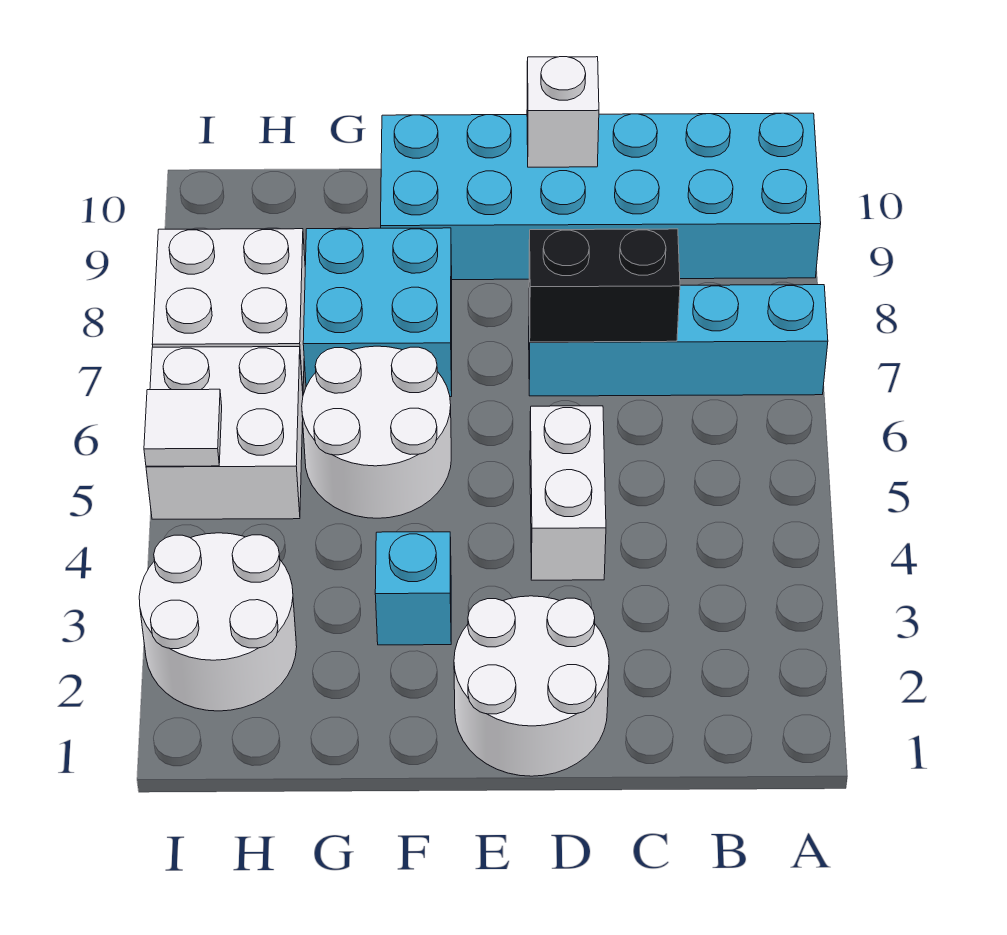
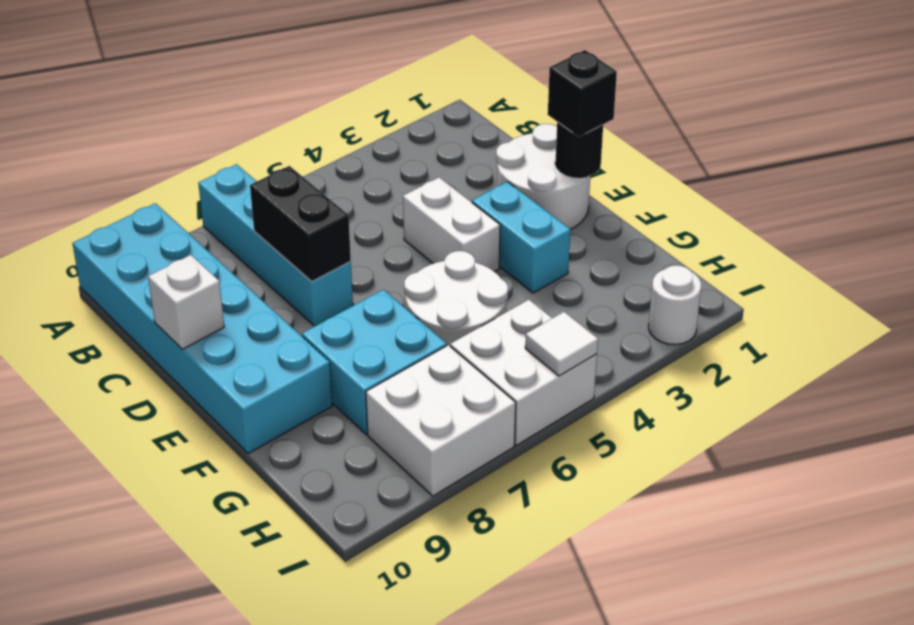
white 1x2 brick [530,406,606,580] -> white 1x2 brick turned to [403,177,500,272]
none -> black 1x1 round brick [555,122,603,177]
none -> black 1x1 brick [548,50,617,137]
cyan 1x1 brick [375,532,451,645] -> cyan 1x2 brick [472,182,571,293]
white 2x2 round brick [139,533,297,711] -> white 1x1 round brick [649,265,701,345]

